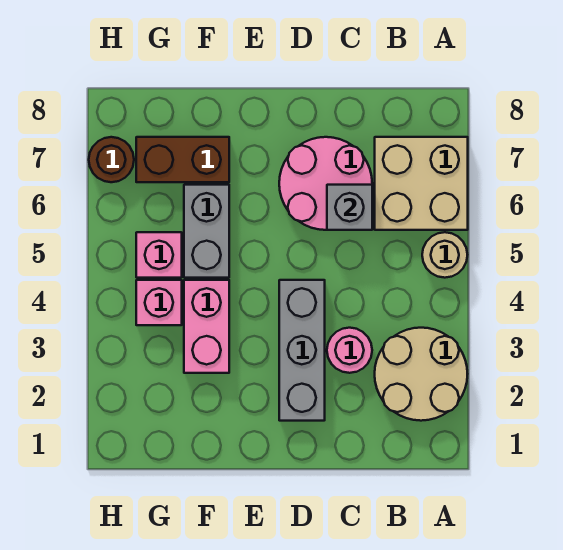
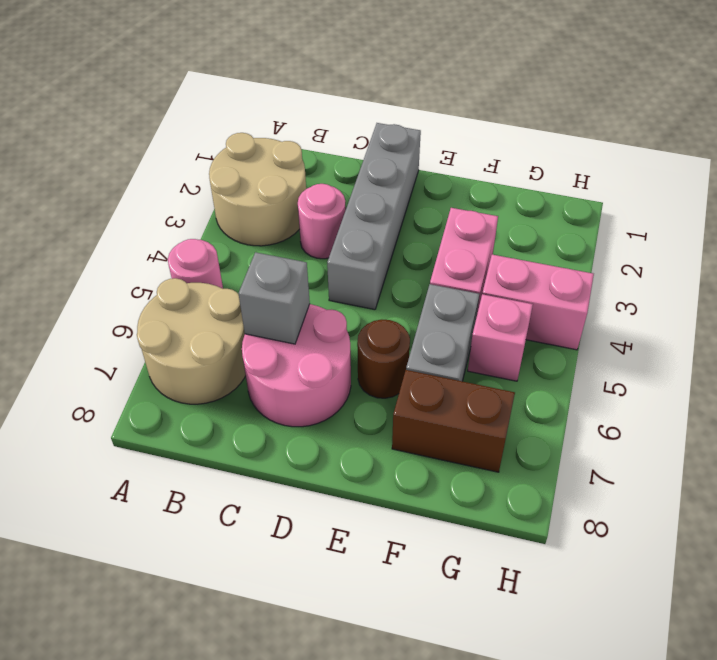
tan 1x1 round brick [422,232,467,278] -> pink 1x1 round brick [168,239,223,289]
tan 2x2 brick [375,137,468,230] -> tan 2x2 round brick [137,278,246,404]
grey 1x3 brick [279,280,325,421] -> grey 1x4 brick [327,123,421,310]
pink 1x1 brick [136,280,182,325] -> pink 1x2 brick [482,254,594,350]
brown 1x1 round brick [89,137,134,182] -> brown 1x1 round brick moved to [357,320,410,398]

